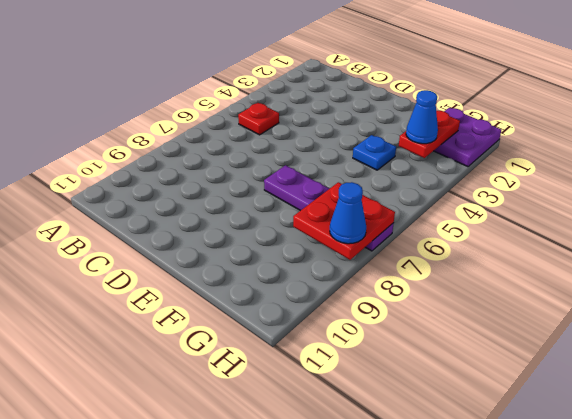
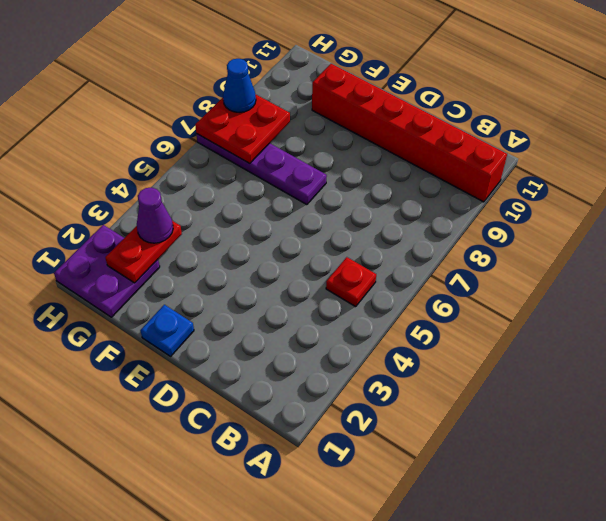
none -> red 1x6 brick [312,64,507,202]
blue 1x1 plate [353,135,396,170] -> blue 1x1 plate moved to [140,305,194,356]
blue 1x1 cone [406,90,438,144] -> purple 1x1 cone [137,188,173,243]

